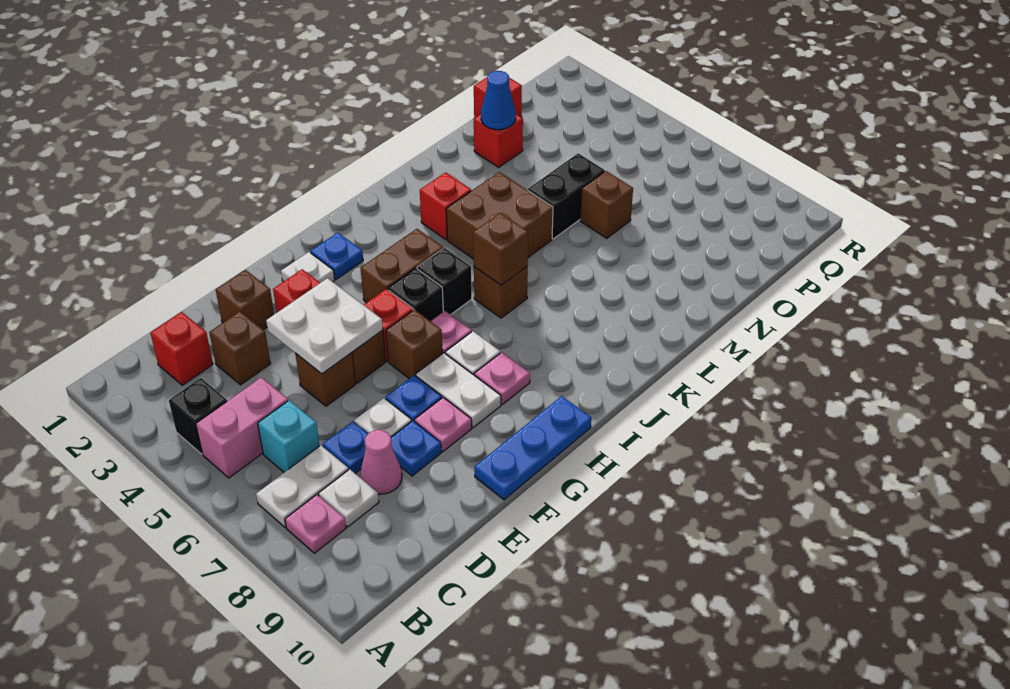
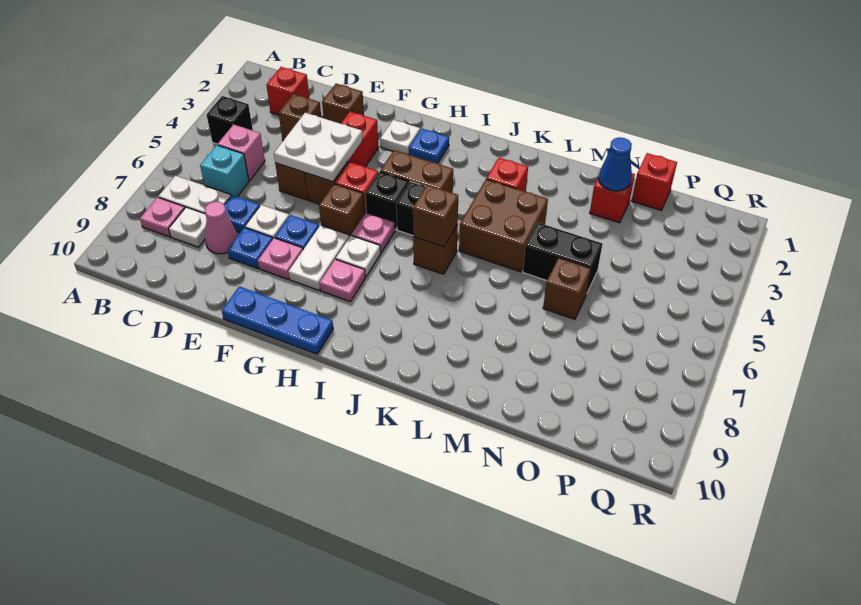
pink 1x2 brick [196,377,288,478] -> pink 1x1 brick [218,124,265,181]

